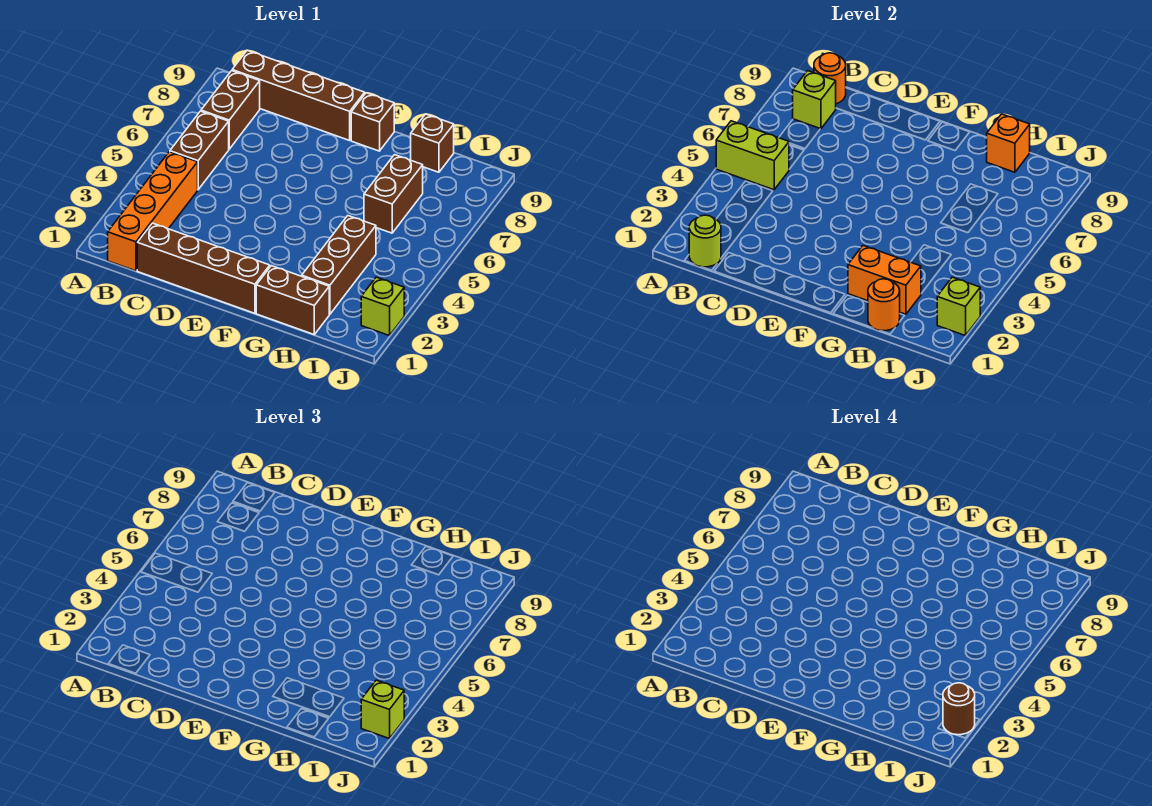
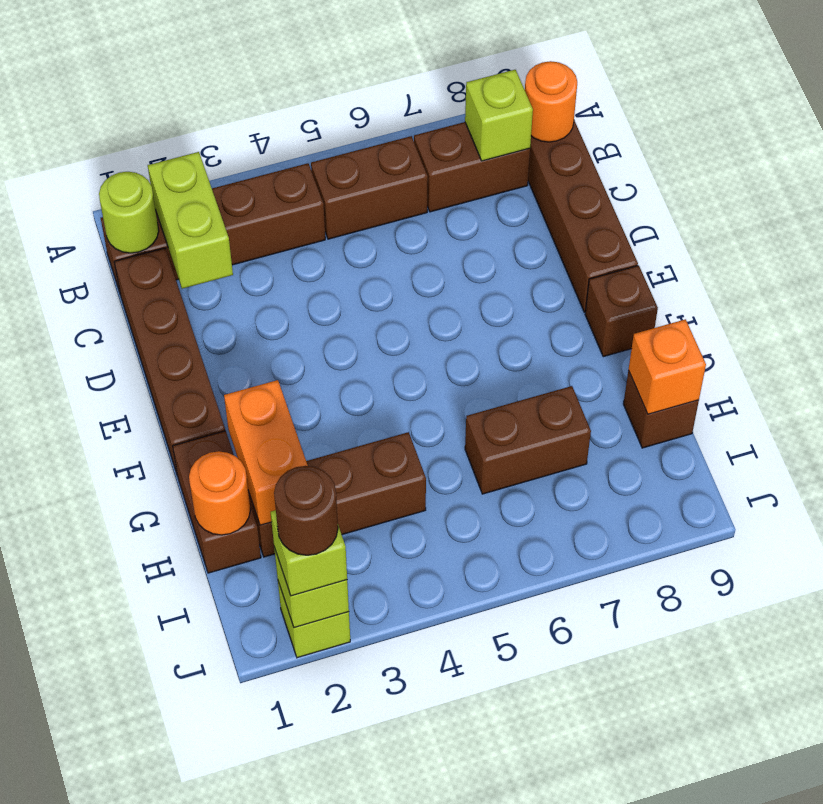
lime 1x2 brick [716,121,789,190] -> lime 1x2 brick moved to [148,152,233,289]
orange 1x4 brick [108,152,198,271] -> brown 1x4 brick [101,163,325,292]

